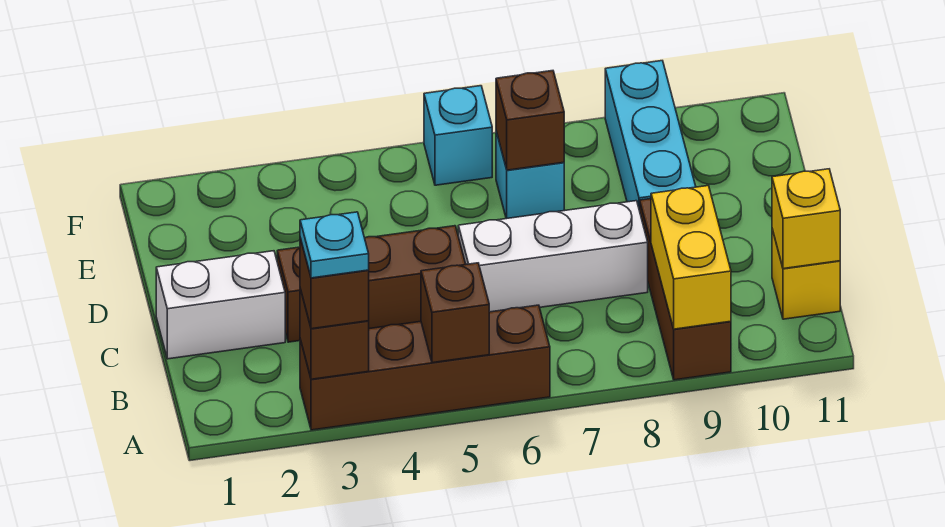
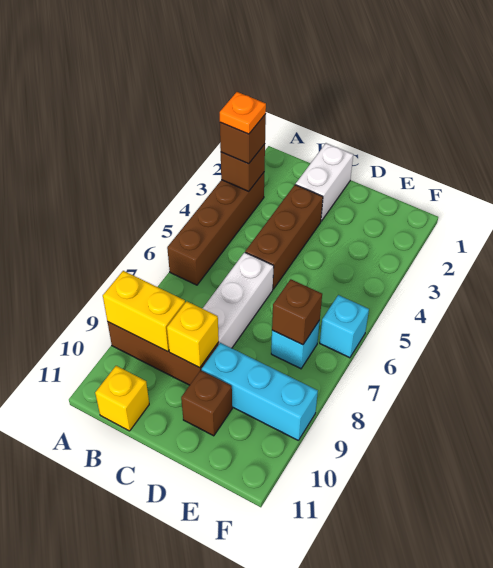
cyan 1x1 plate [300,212,369,278] -> orange 1x1 plate [220,92,266,134]
brown 1x1 brick [421,263,489,363] -> brown 1x1 brick moved to [181,370,232,436]
yellow 1x1 brick [772,169,840,269] -> yellow 1x1 brick moved to [167,301,219,368]

